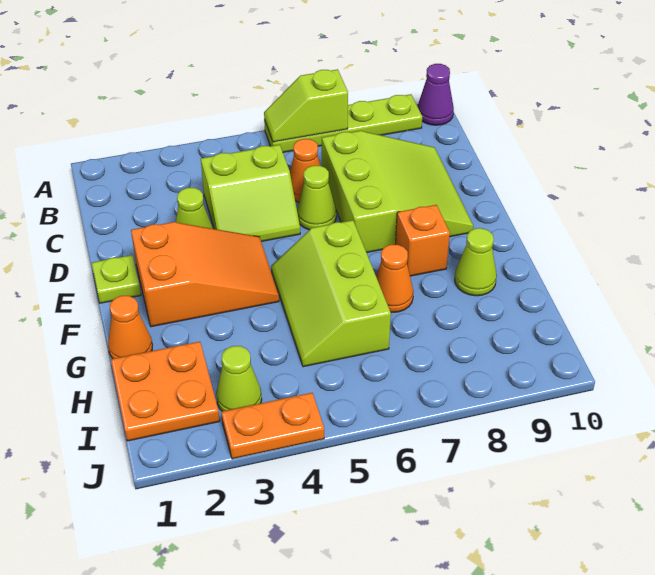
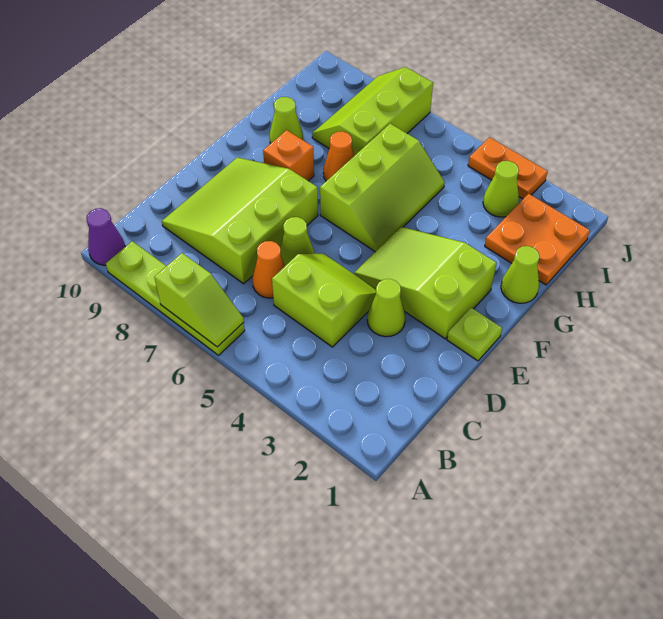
orange 2x3 slope [131,222,279,327] -> lime 2x3 slope [354,227,497,339]
orange 1x1 cone [108,296,152,359] -> lime 1x1 cone [501,246,539,303]
none -> lime 2x3 slope [312,67,433,156]

